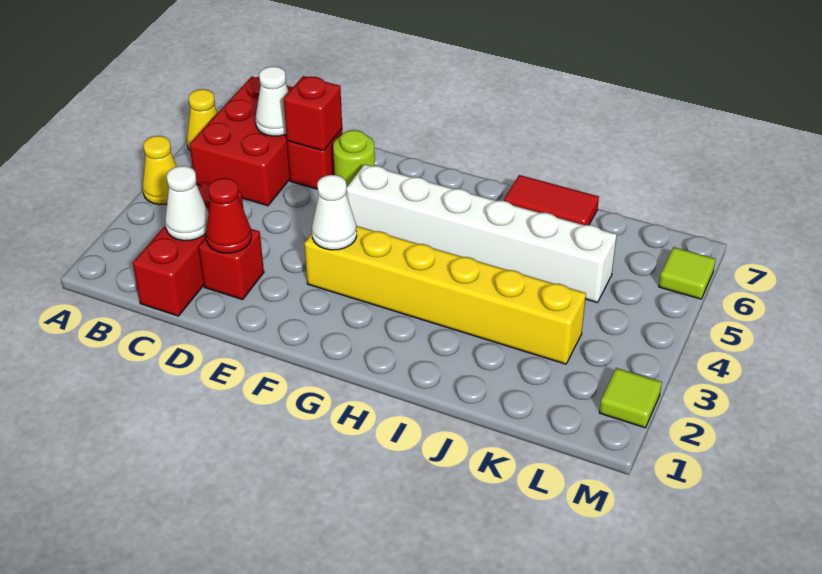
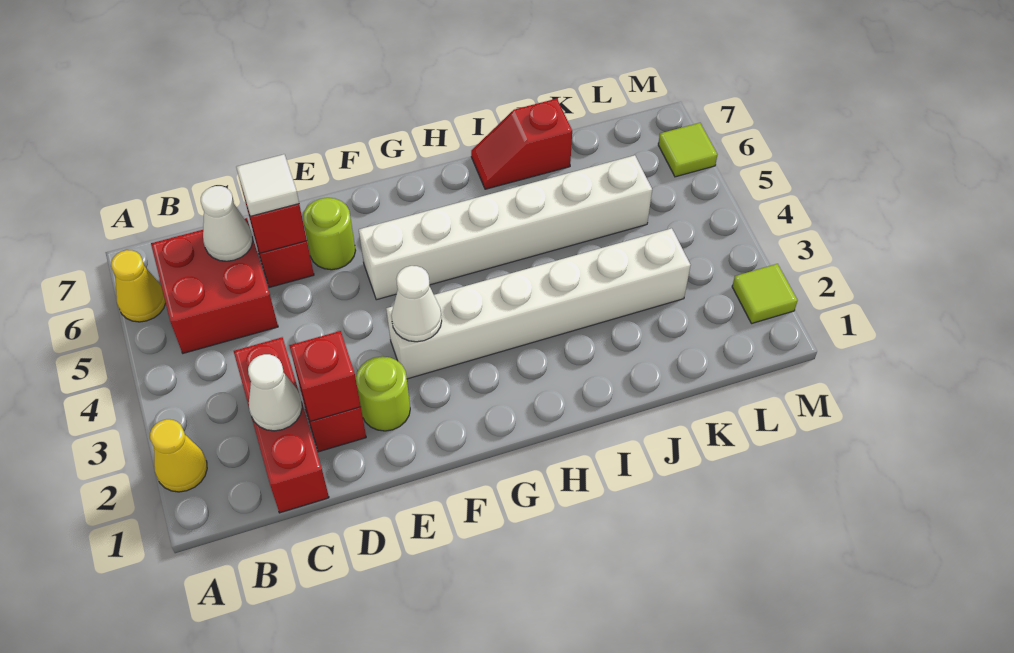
yellow 1x1 cone [143,136,177,205] -> yellow 1x1 cone moved to [150,419,207,492]
red 2x3 brick [189,77,293,206] -> red 2x2 brick [151,218,278,353]
red 1x1 cone [206,178,252,253] -> red 1x1 brick [289,331,361,421]
none -> white 1x1 tile [236,154,299,216]
none -> lime 1x1 round brick [356,356,410,431]
yellow 1x6 brick [304,226,586,364] -> white 1x6 brick [386,228,691,379]
red 1x2 tile [504,175,599,225] -> red 1x2 slope [471,99,572,189]

